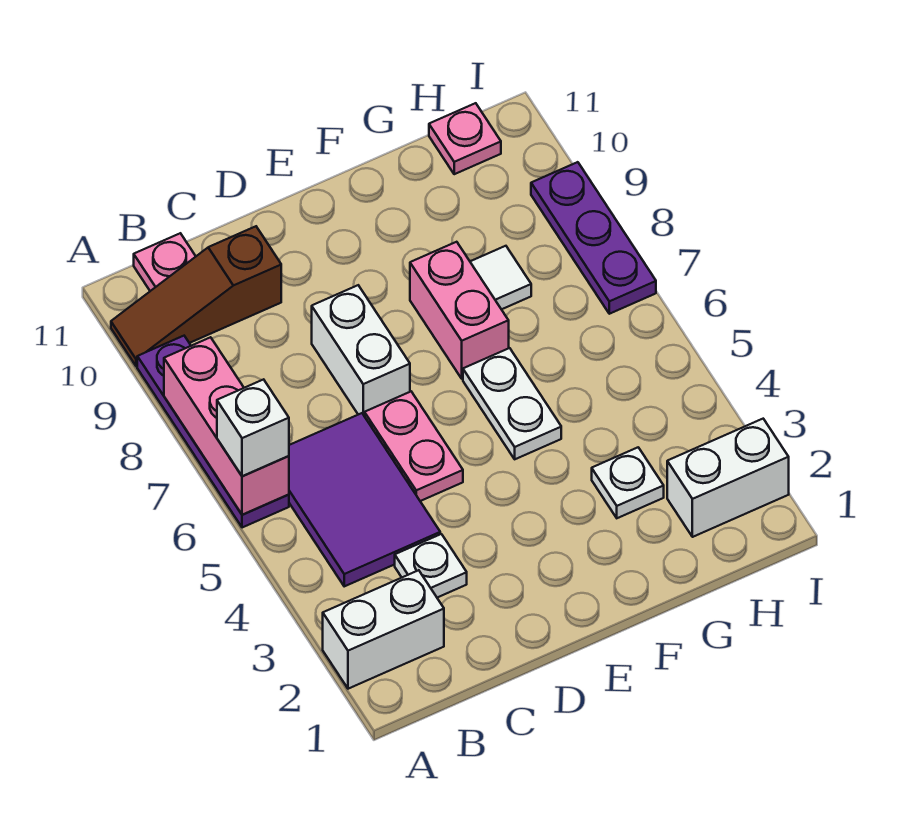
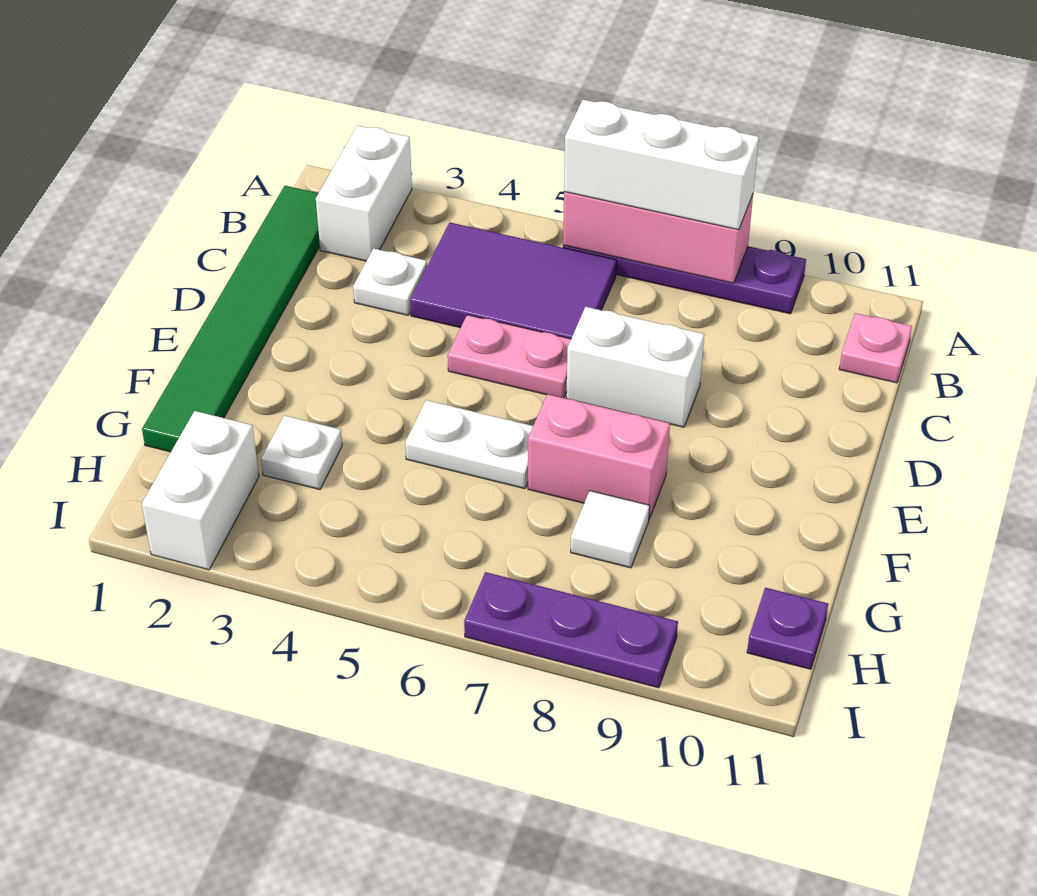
white 1x1 brick [217,379,289,476] -> white 1x3 brick [564,100,759,230]
brown 1x3 slope [111,226,281,366] -> none
none -> green 1x6 tile [142,186,320,452]
pink 1x1 plate [429,103,501,174] -> purple 1x1 plate [747,588,828,669]

